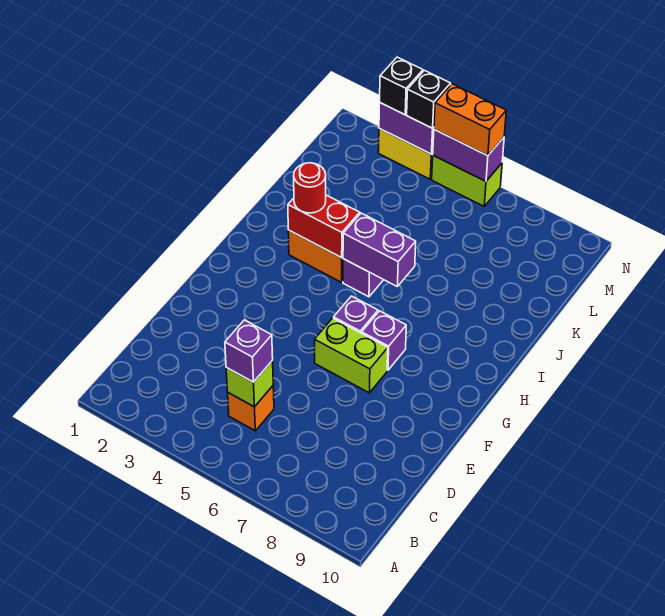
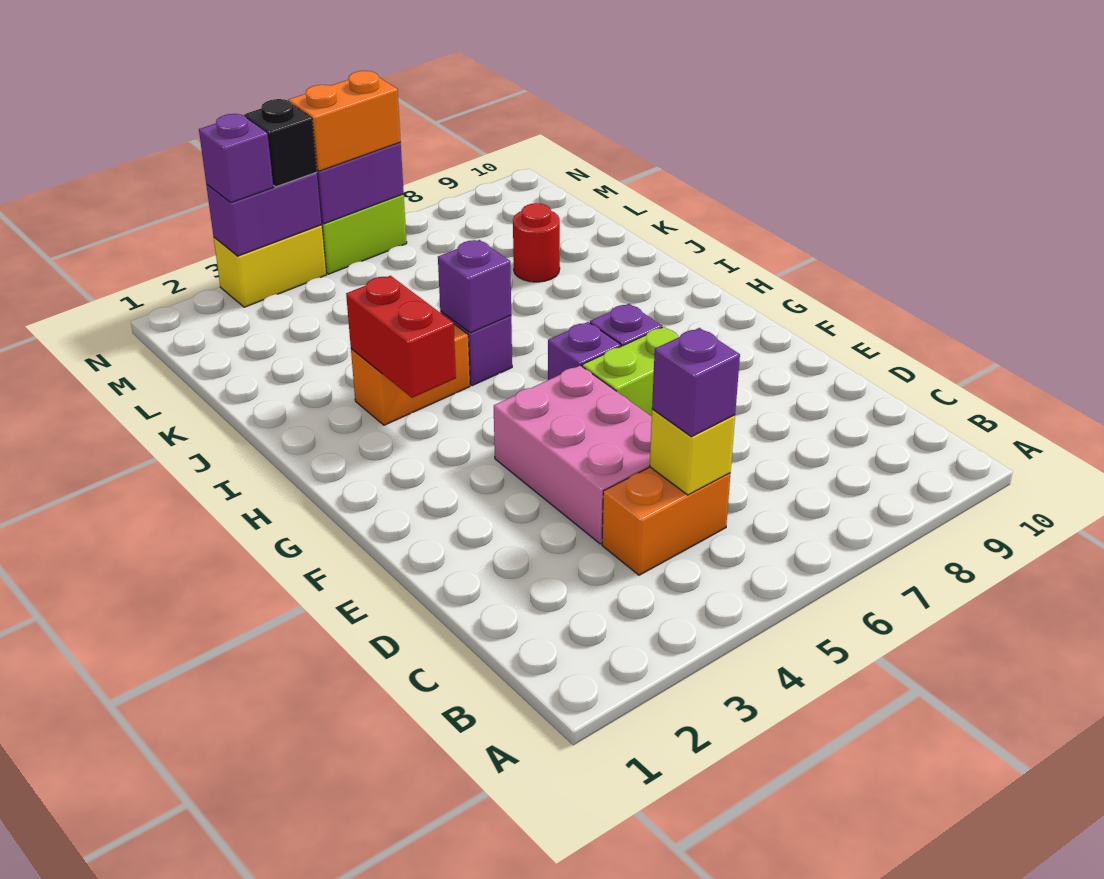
orange 1x1 brick [228,386,274,431] -> orange 1x2 brick [602,467,731,575]
lime 1x1 brick [226,361,273,407] -> yellow 1x1 brick [650,409,735,495]
none -> pink 2x3 brick [494,365,652,544]
red 1x2 brick [288,195,360,258] -> red 1x2 brick turned to [346,276,456,398]
red 1x1 round brick [294,163,326,213] -> red 1x1 round brick moved to [513,203,560,282]
purple 1x2 brick [343,213,416,286] -> purple 1x1 brick [438,240,511,333]
black 1x1 brick [380,57,423,115] -> purple 1x1 brick [199,114,273,203]

